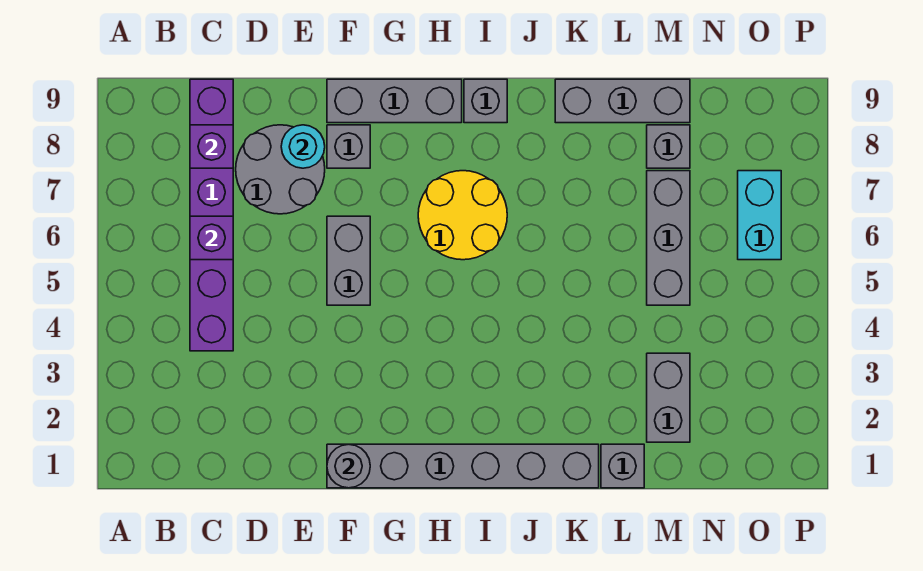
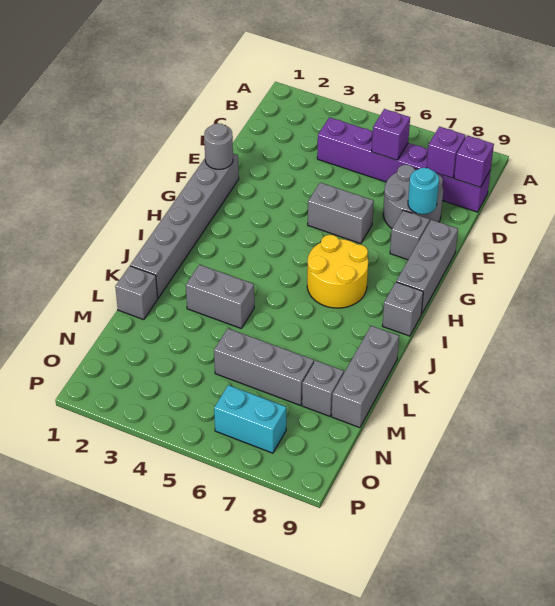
none -> purple 1x1 brick [454,135,494,187]
grey 1x2 brick [647,353,690,442] -> grey 1x2 brick moved to [186,265,254,328]

